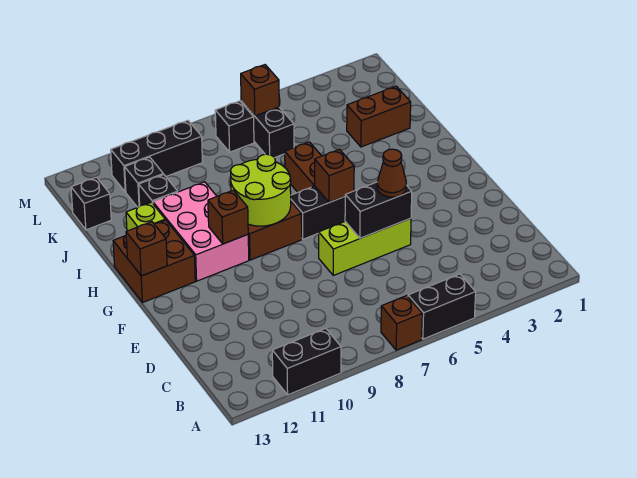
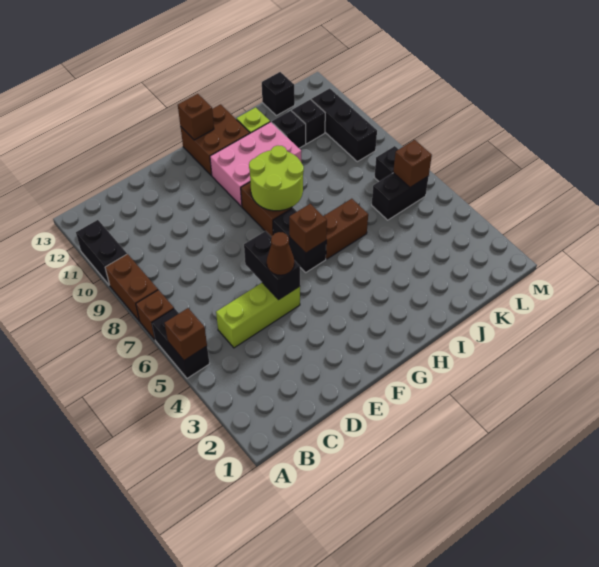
lime 1x3 brick [319,218,411,275] -> lime 1x3 brick turned to [216,283,300,348]
brown 1x1 brick [208,190,248,244] -> brown 1x1 brick moved to [165,308,207,360]
brown 1x2 brick [347,86,411,147] -> brown 1x2 brick moved to [105,254,158,321]

